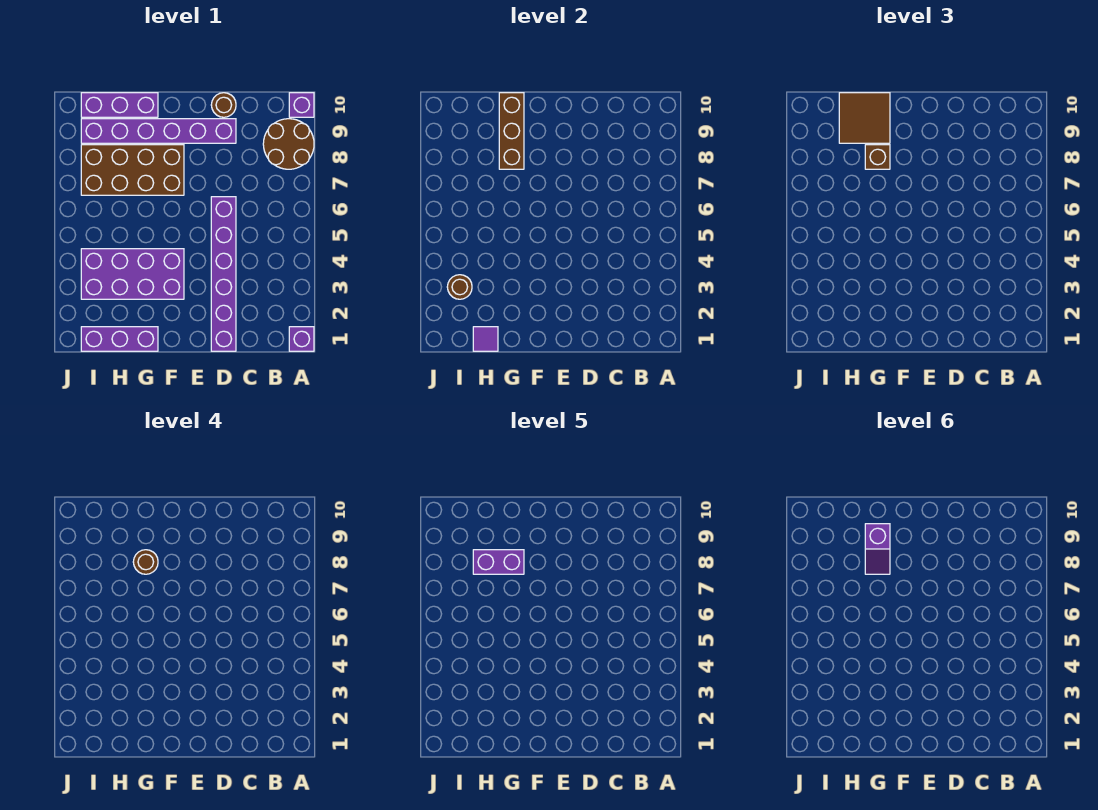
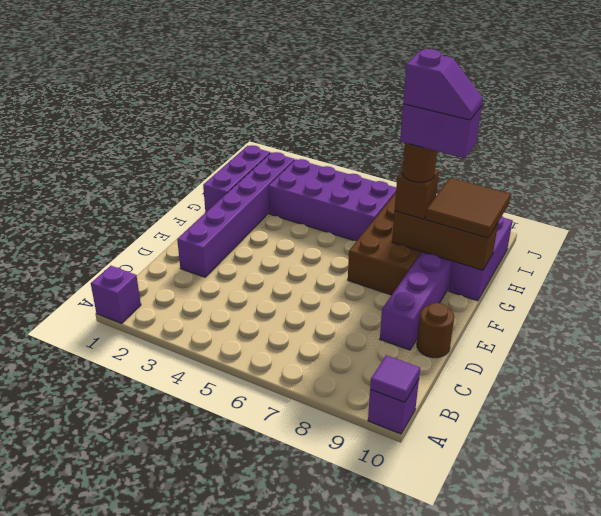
brown 2x2 round brick [263,119,314,169] -> none
purple 1x6 brick [211,197,236,351] -> purple 1x6 brick turned to [177,152,295,277]
purple 2x4 brick [81,249,184,299] -> purple 2x4 brick turned to [269,159,396,241]
purple 1x2 brick [473,550,524,574] -> purple 1x2 brick turned to [400,104,482,158]
purple 1x2 slope [865,524,890,574] -> purple 1x2 slope turned to [403,49,483,120]
purple 1x1 tile [473,327,498,351] -> purple 1x1 tile moved to [370,355,420,402]
brown 1x1 round brick [447,275,472,299] -> none

